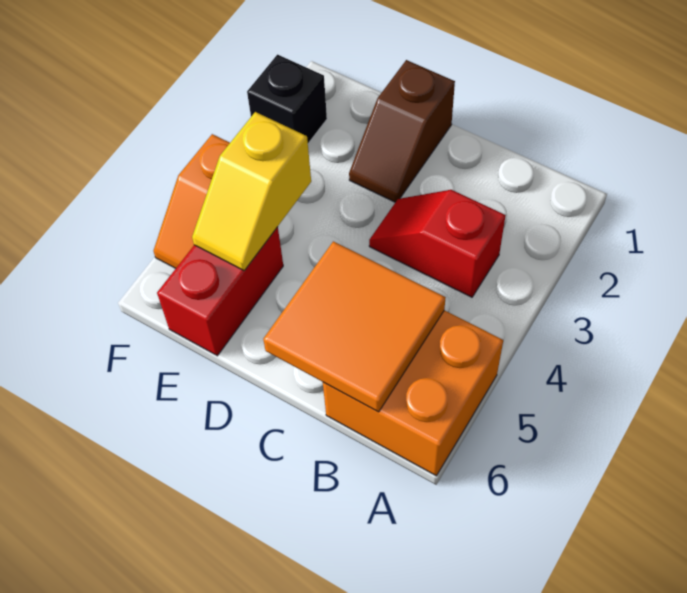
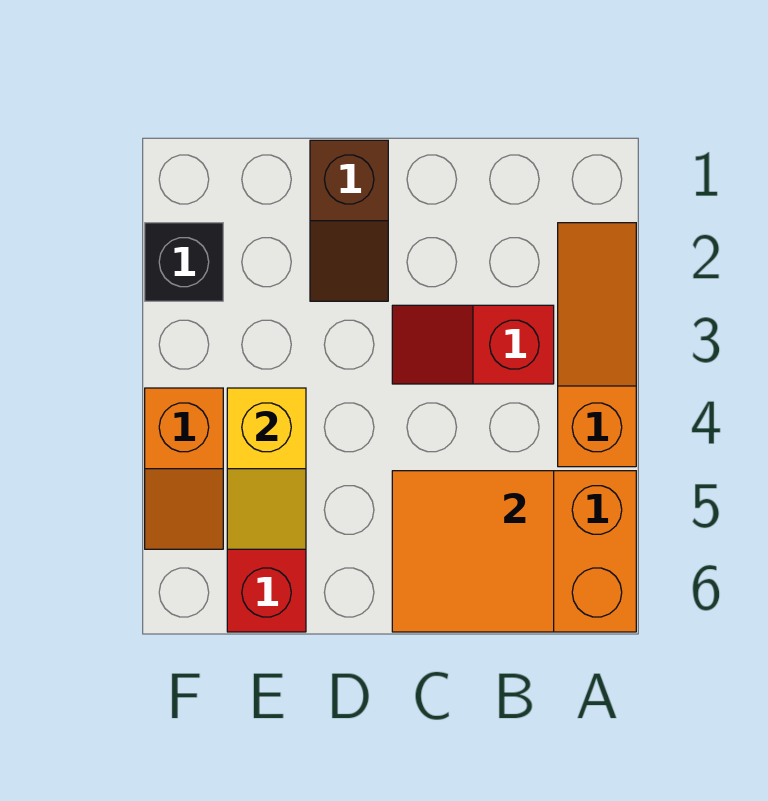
none -> orange 1x3 slope [558,223,636,467]

